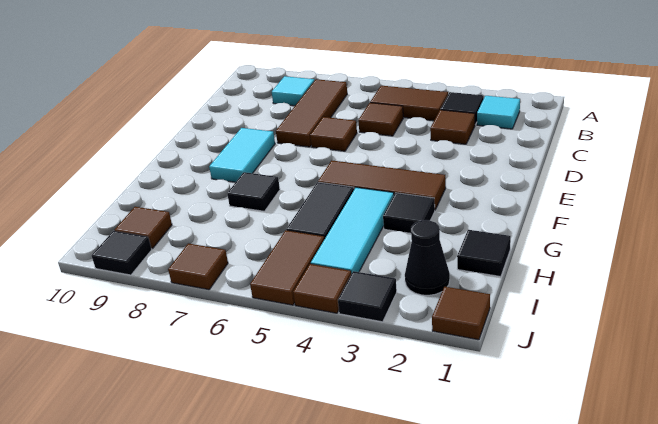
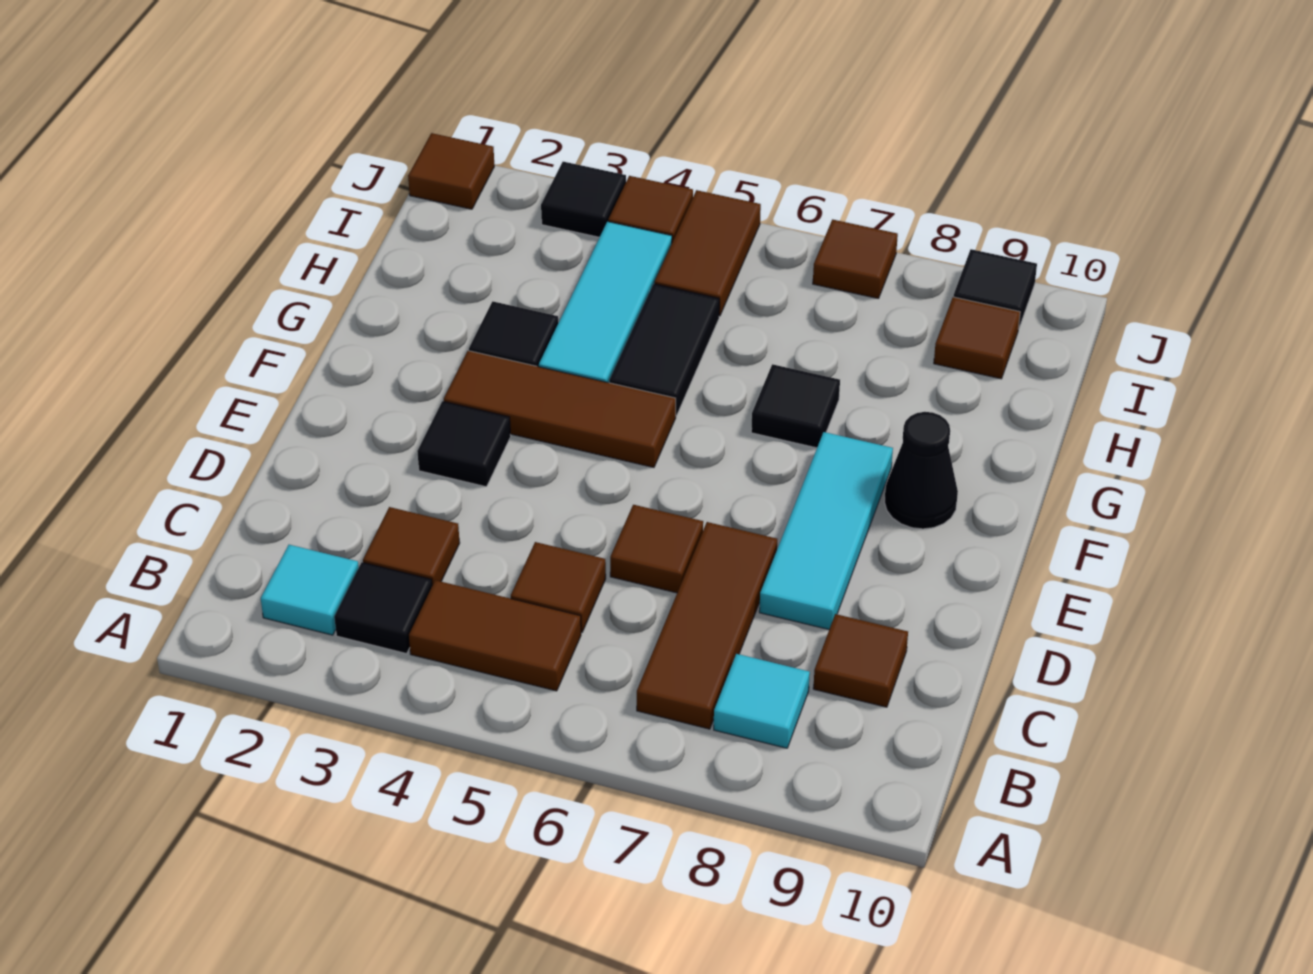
none -> brown 1x1 tile [813,614,908,707]
cyan 1x2 tile [209,128,275,182] -> cyan 1x3 tile [759,432,893,629]
black 1x1 tile [457,230,511,277] -> black 1x1 tile moved to [417,401,511,487]
black 1x1 cone [405,220,450,295] -> black 1x1 cone moved to [884,412,958,529]

